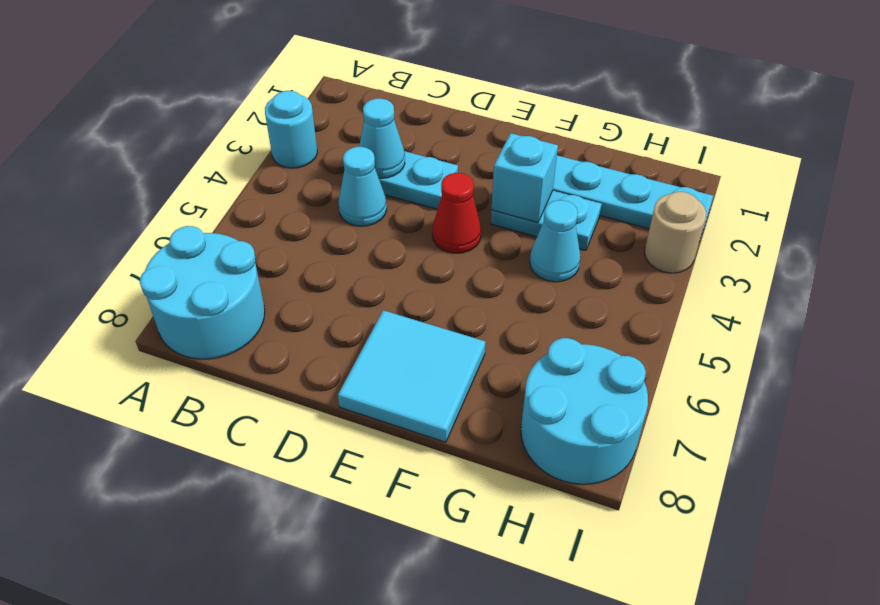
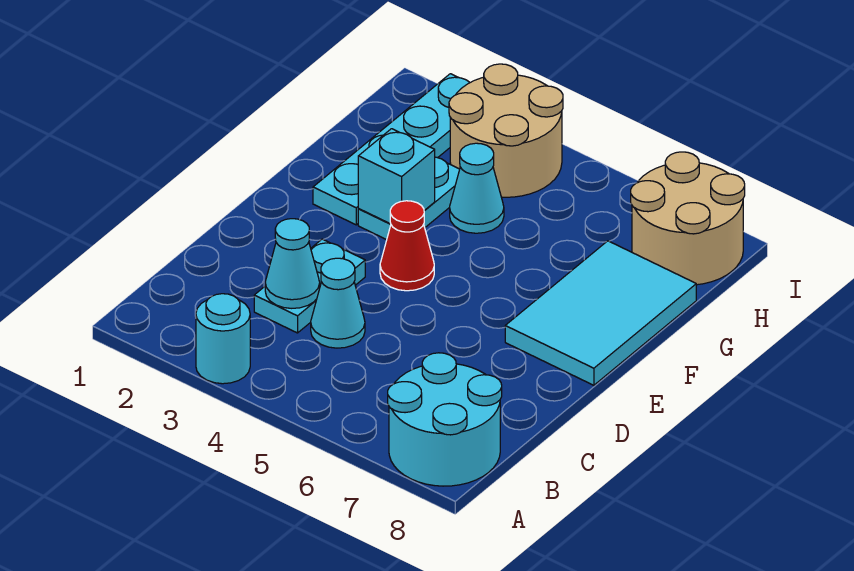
cyan 2x2 tile [338,310,485,442] -> cyan 2x3 tile [505,241,696,385]
cyan 2x2 round brick [521,338,648,484] -> tan 2x2 round brick [631,152,745,285]
tan 1x1 round brick [644,192,706,273] -> tan 2x2 round brick [449,64,563,197]

